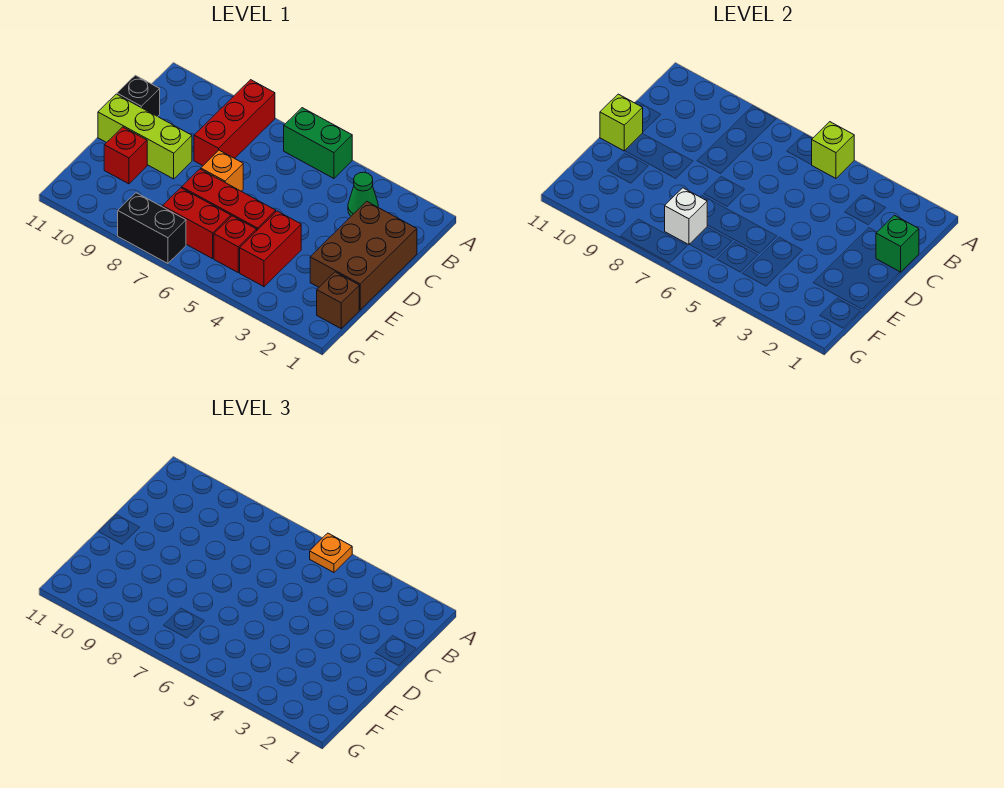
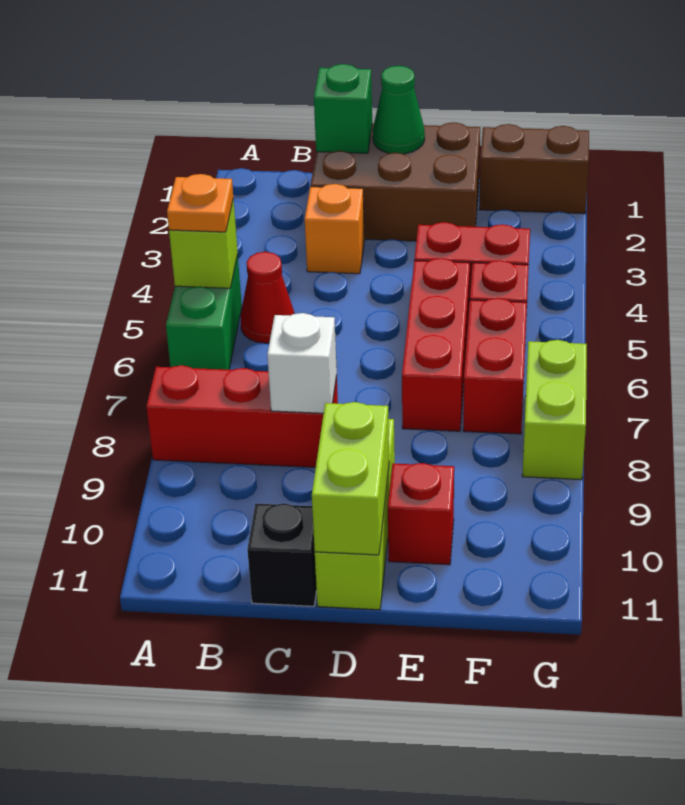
green 1x1 cone [348,172,378,216] -> green 1x1 cone moved to [373,66,425,154]
none -> red 1x1 cone [240,252,294,343]
orange 1x1 brick [201,150,243,191] -> orange 1x1 brick moved to [305,184,365,274]
lime 1x1 brick [600,94,643,151] -> lime 1x2 brick [312,402,389,555]
brown 1x1 brick [317,272,359,328] -> brown 1x2 brick [479,124,589,214]
white 1x1 brick [665,188,707,245] -> white 1x1 brick moved to [267,313,337,413]
black 1x2 brick [118,193,186,263] -> lime 1x2 brick [522,340,587,480]

